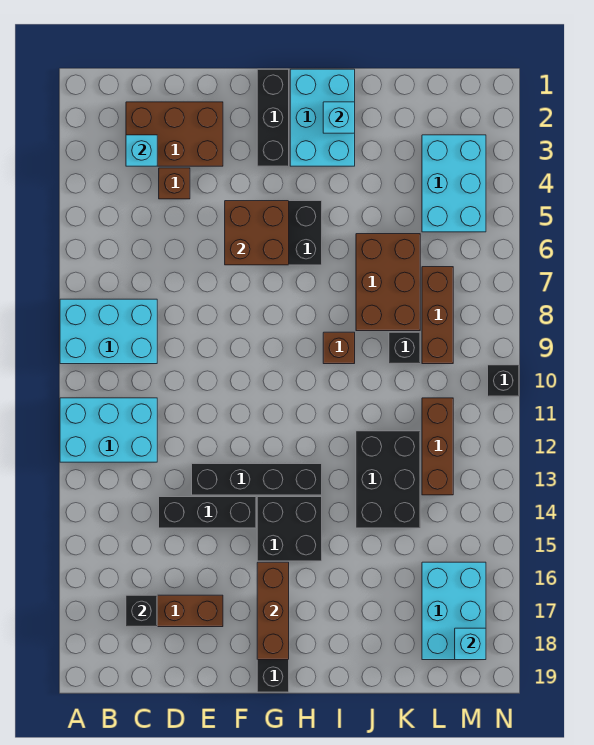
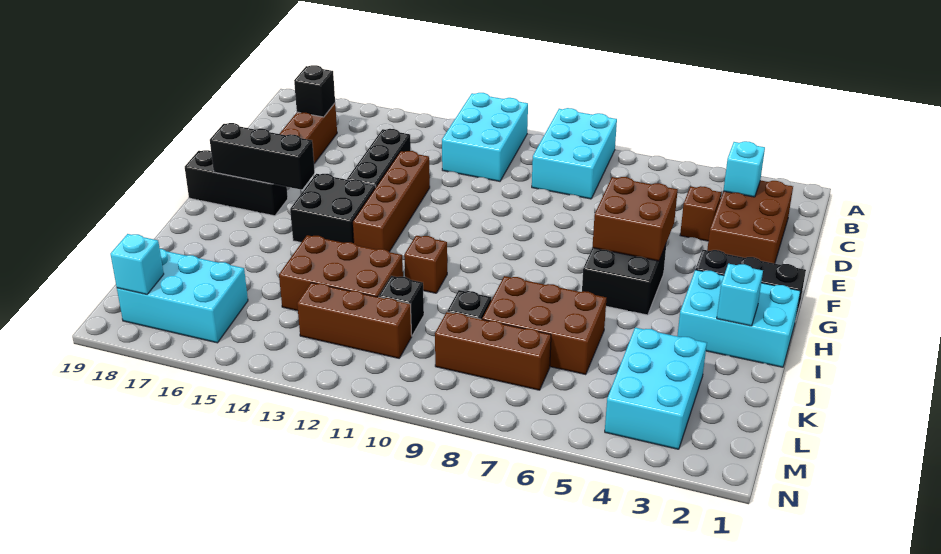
black 1x4 brick [192,464,322,495] -> brown 1x4 brick [353,151,430,252]
brown 1x3 brick [257,562,289,660] -> black 1x3 brick [210,123,315,190]
brown 1x1 brick [323,332,355,364] -> brown 1x1 brick moved to [404,236,447,293]
black 2x3 brick [356,431,420,528] -> brown 2x3 brick [279,235,403,311]
cyan 2x3 brick [422,135,486,232] -> cyan 2x3 brick turned to [605,328,707,449]
black 1x1 brick [488,365,519,396] -> black 1x1 brick moved to [379,276,424,336]

